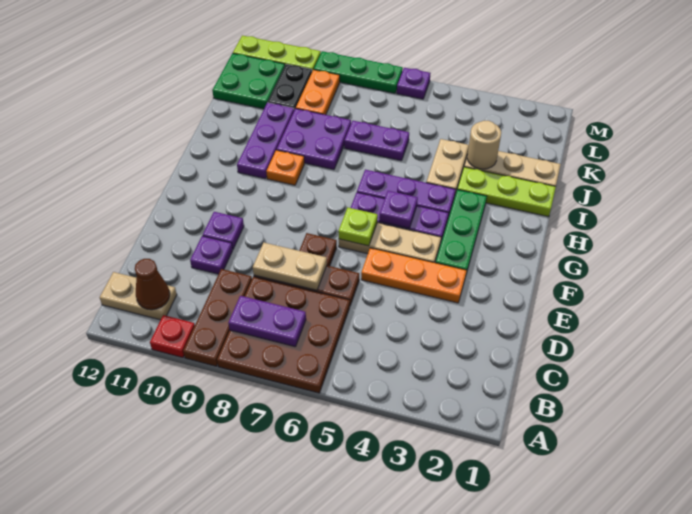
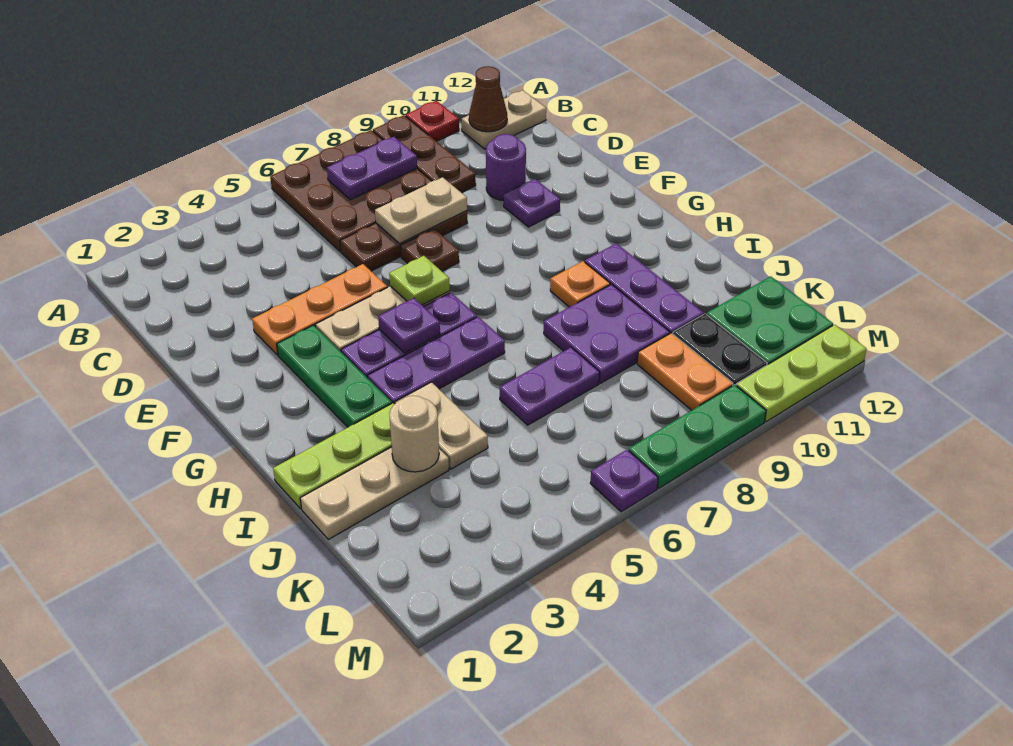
purple 1x1 plate [190,236,233,274] -> purple 1x1 round brick [486,134,526,201]

